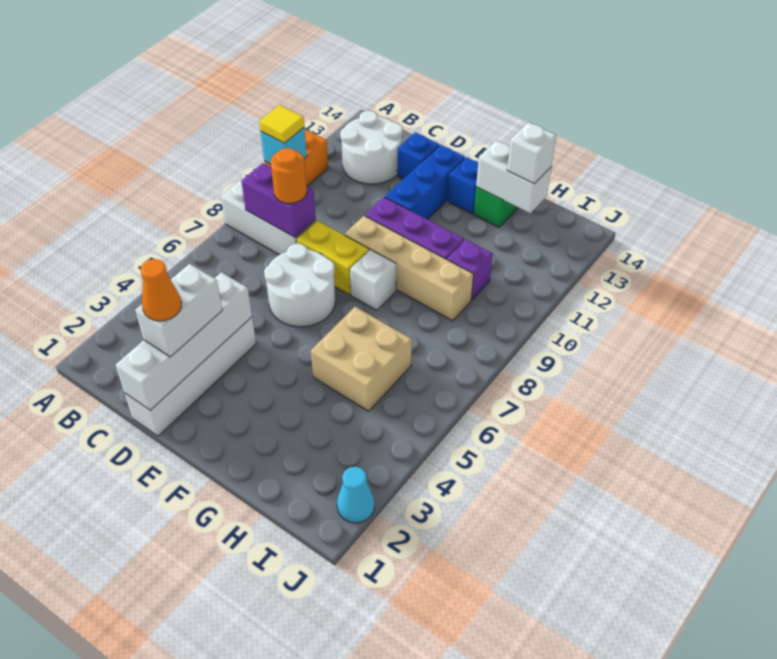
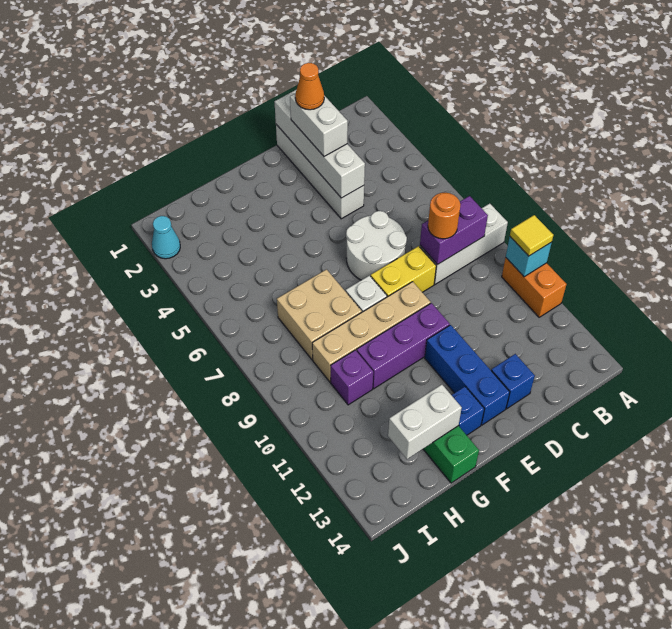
white 2x2 round brick [340,111,403,184] -> none
tan 2x2 brick [311,307,412,411] -> tan 2x2 brick moved to [277,269,362,360]
white 1x1 brick [507,122,556,184] -> none

